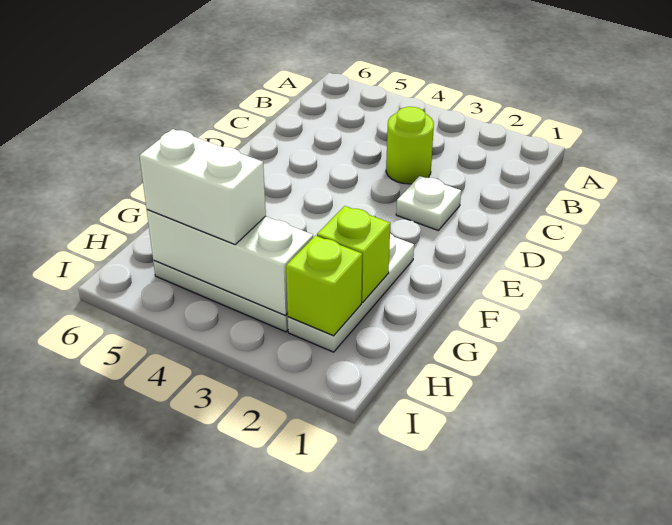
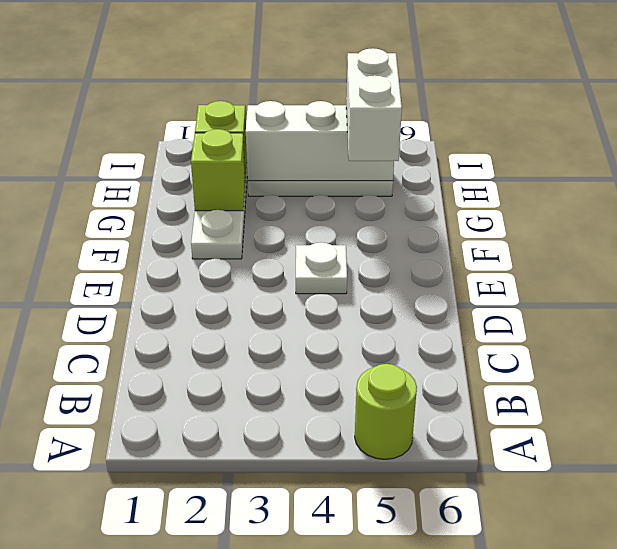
lime 1x1 round brick [386,107,434,184] -> lime 1x1 round brick moved to [355,364,417,459]
white 1x1 plate [396,176,461,230] -> white 1x1 plate moved to [296,243,347,294]
white 1x2 brick [139,129,266,244] -> white 1x2 brick turned to [346,48,402,161]

